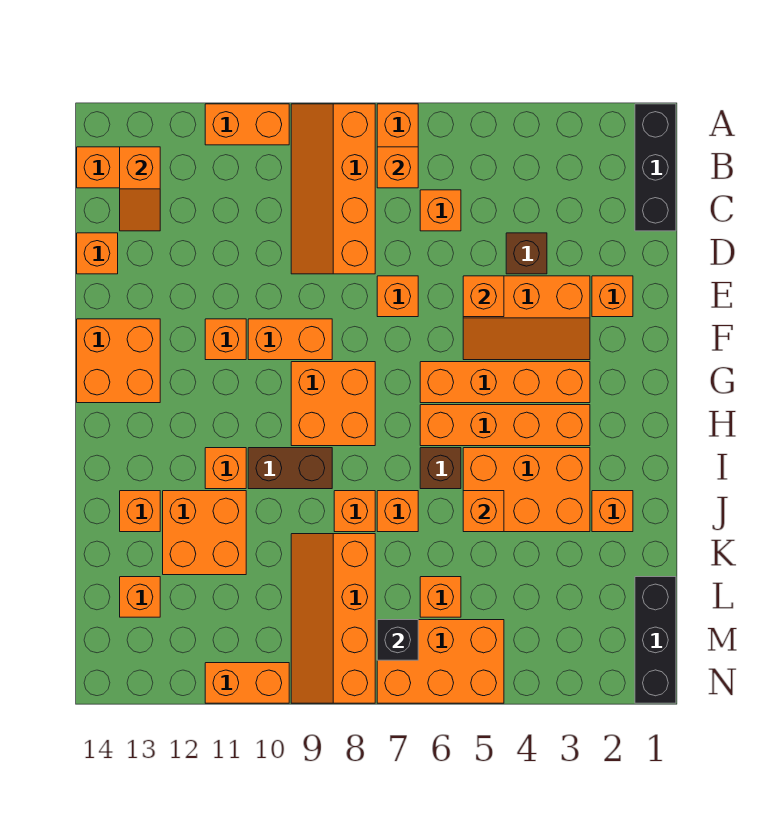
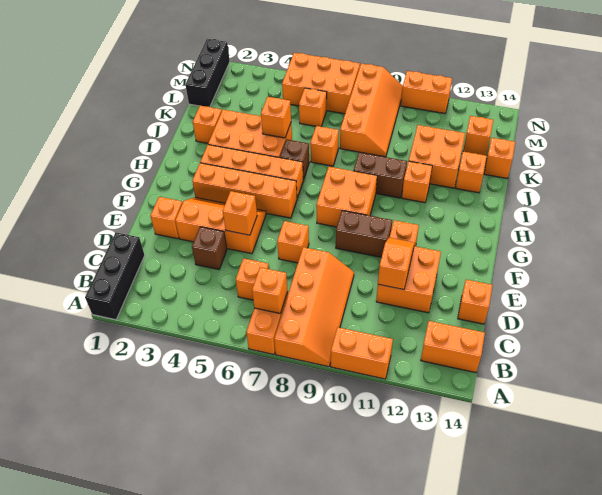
orange 1x2 slope [120,147,160,231] -> orange 1x2 slope moved to [378,238,414,290]
orange 1x2 brick [248,319,332,360] -> brown 1x2 brick [336,210,392,257]
orange 2x2 brick [77,319,160,403] -> orange 2x2 brick moved to [376,246,441,313]
orange 1x1 brick [334,491,375,532] -> orange 1x1 brick moved to [484,138,515,178]
black 1x1 brick [377,620,418,660] -> none

